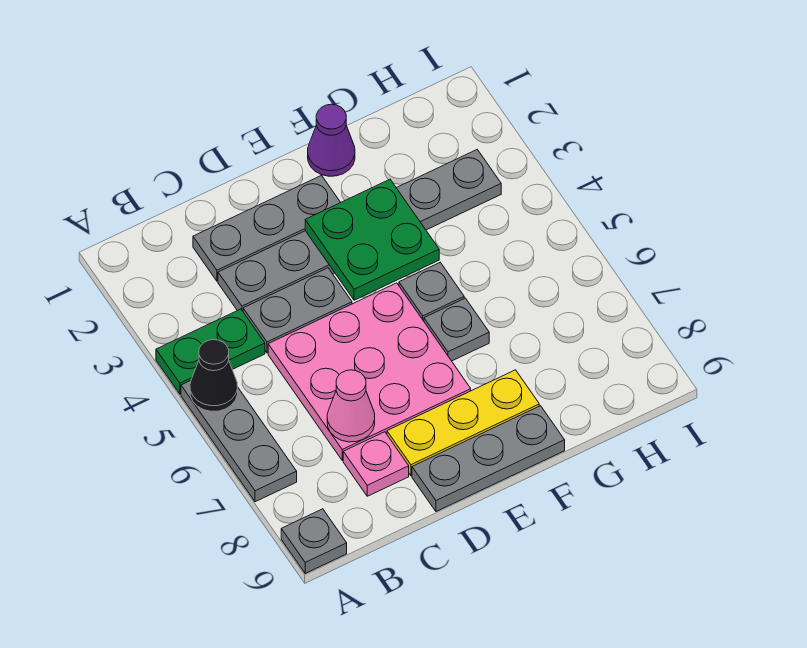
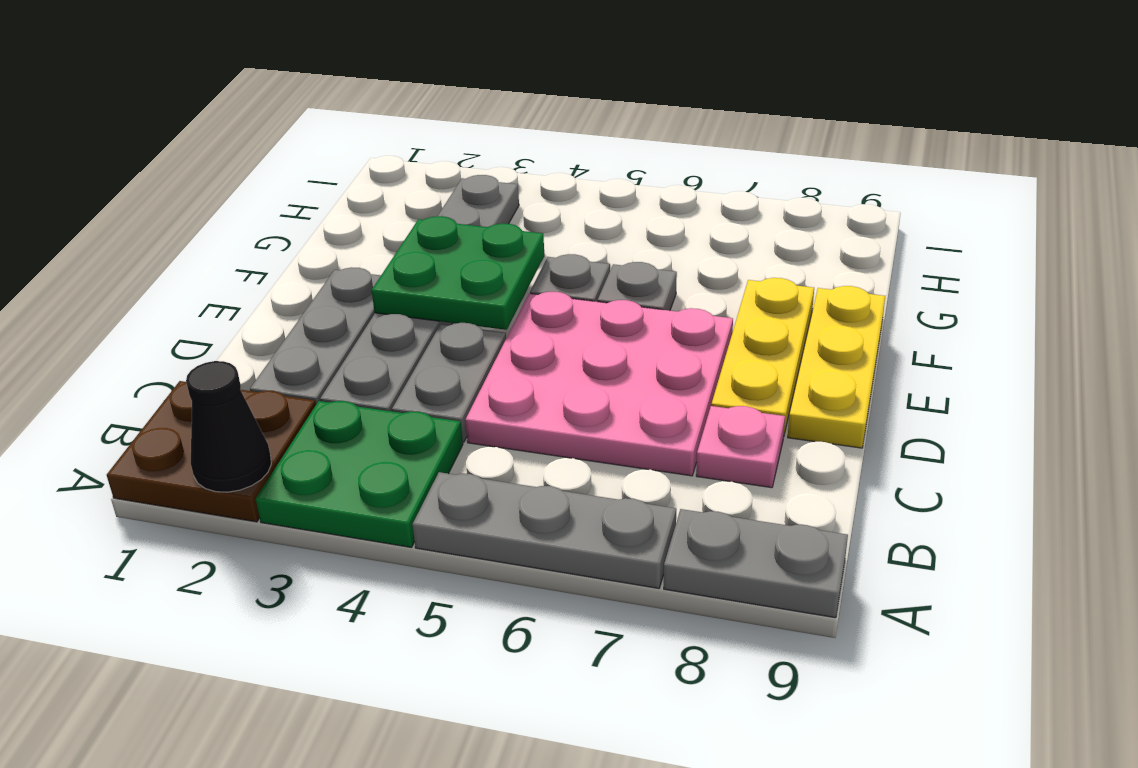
none -> brown 2x2 plate [107,381,316,522]
green 1x2 plate [156,309,265,394] -> green 2x2 plate [256,401,463,548]
black 1x1 cone [190,340,238,411] -> black 1x1 cone moved to [186,361,271,492]
grey 1x1 plate [281,509,347,573] -> grey 1x2 plate [664,509,848,618]
pink 1x1 cone [327,370,375,442] -> none
grey 1x3 plate [412,406,565,511] -> yellow 1x3 plate [788,286,885,448]
purple 1x1 cone [308,104,355,176] -> none

